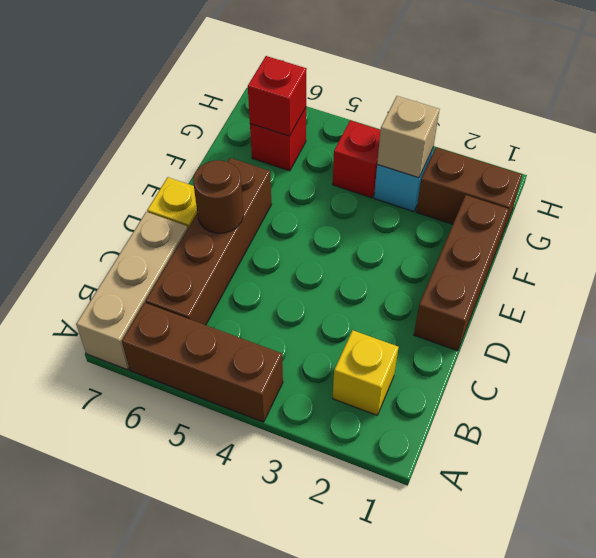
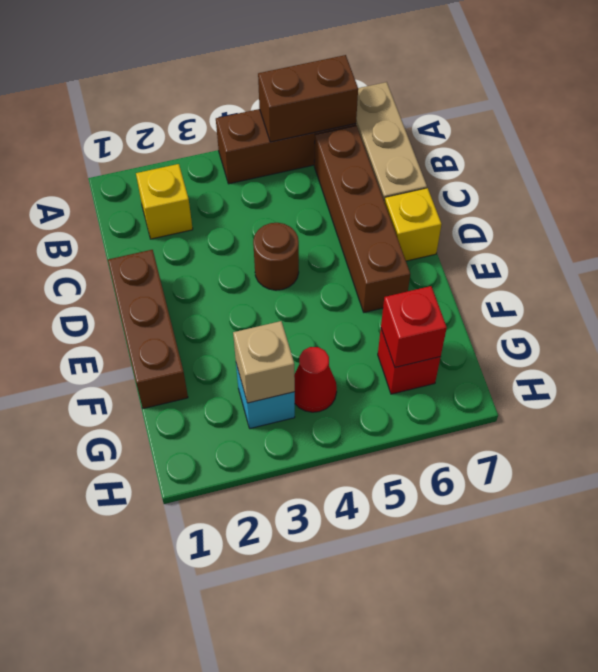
brown 1x1 round brick [193,160,244,233] -> brown 1x1 round brick moved to [253,223,299,290]
brown 1x2 brick [416,147,522,238] -> brown 1x2 brick moved to [258,55,358,142]
red 1x1 brick [333,120,380,198] -> red 1x1 cone [294,347,337,412]

